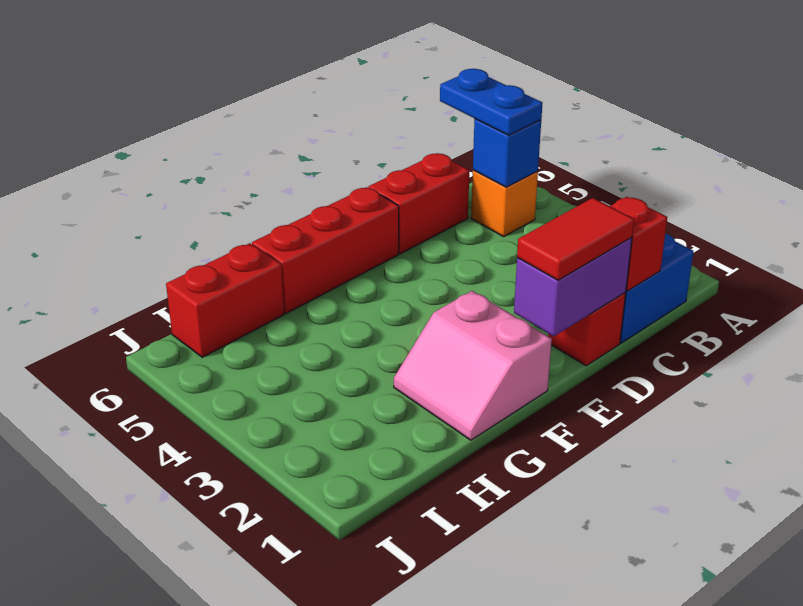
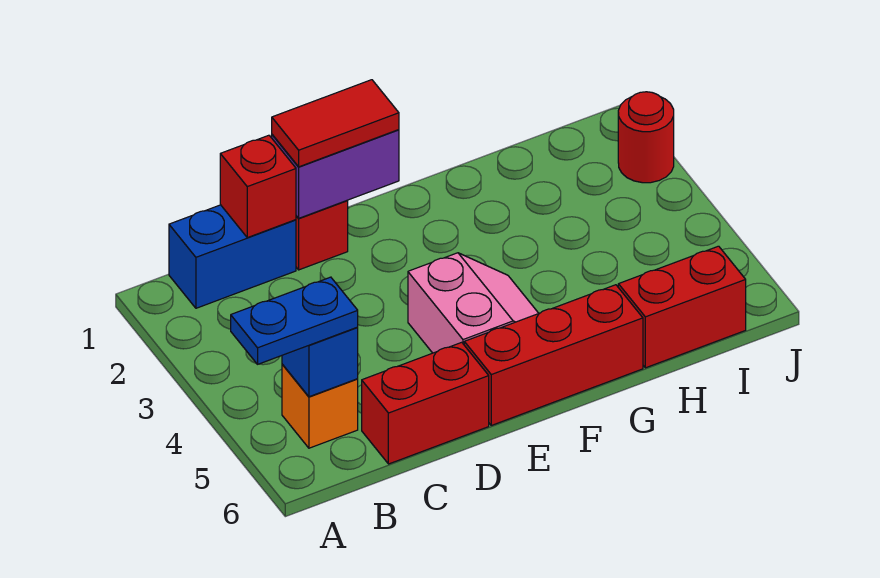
blue 1x2 plate [440,69,542,135] -> blue 1x2 plate turned to [231,277,358,364]
pink 2x2 slope [394,291,552,440] -> pink 2x2 slope moved to [408,253,539,353]
none -> red 1x1 round brick [618,92,674,183]

